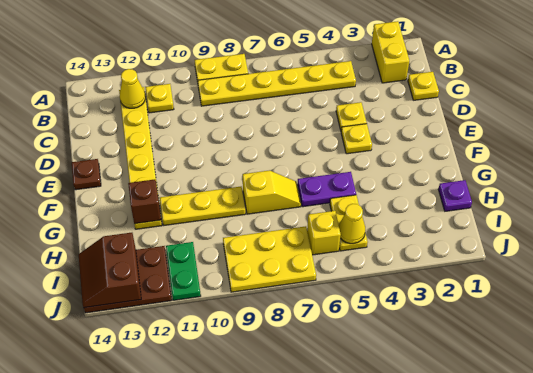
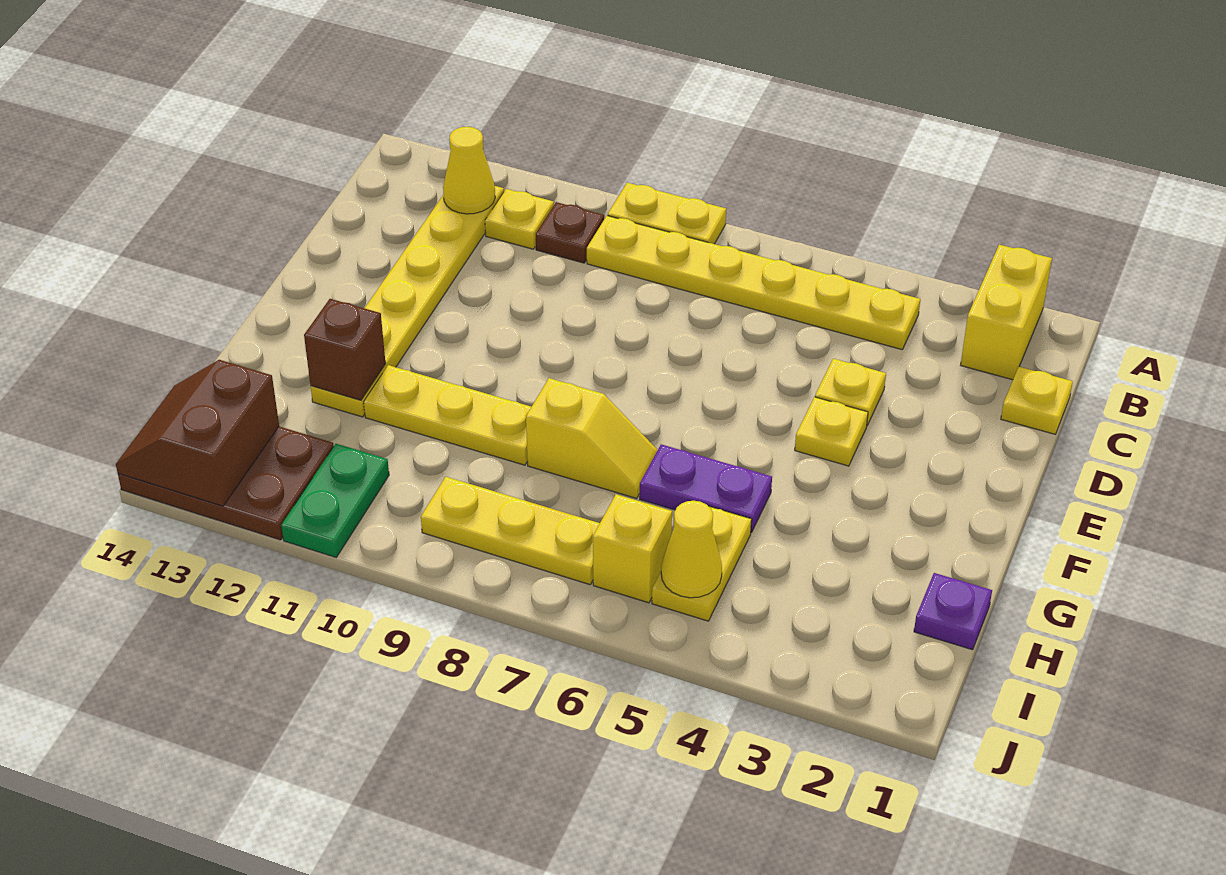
brown 1x1 plate [72,159,101,190] -> brown 1x1 plate moved to [536,202,604,263]
yellow 2x3 plate [223,226,316,292] -> yellow 1x3 plate [421,477,600,585]

